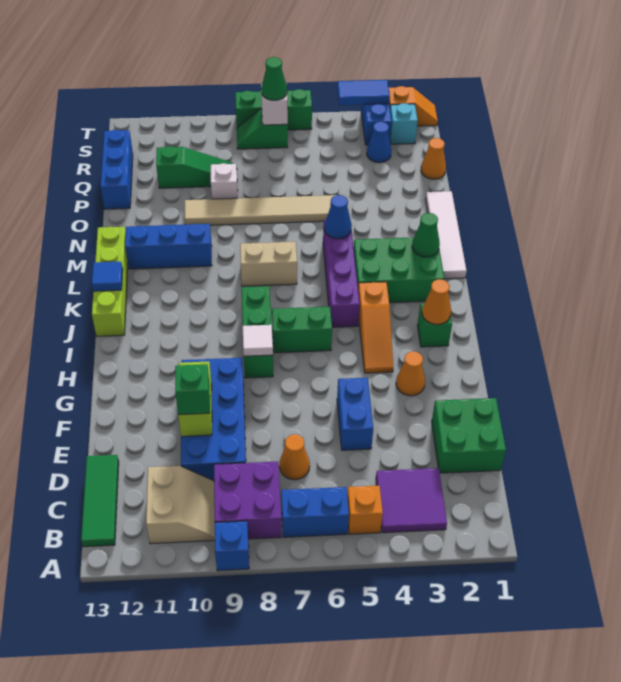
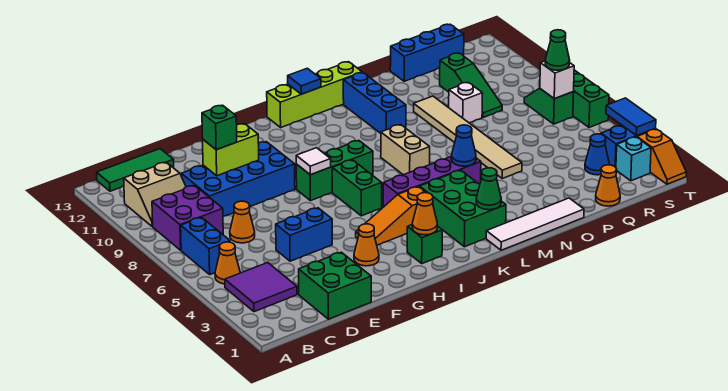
blue 1x1 brick [215,521,249,571] -> none
orange 1x1 brick [347,486,383,534] -> orange 1x1 cone [215,242,240,284]

